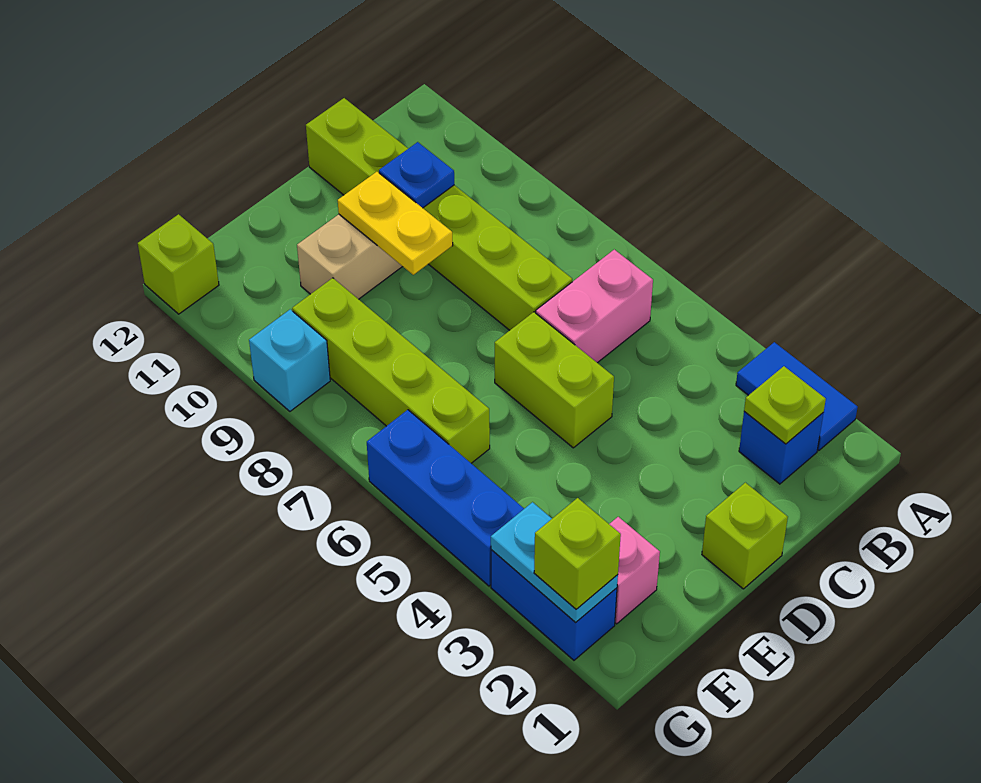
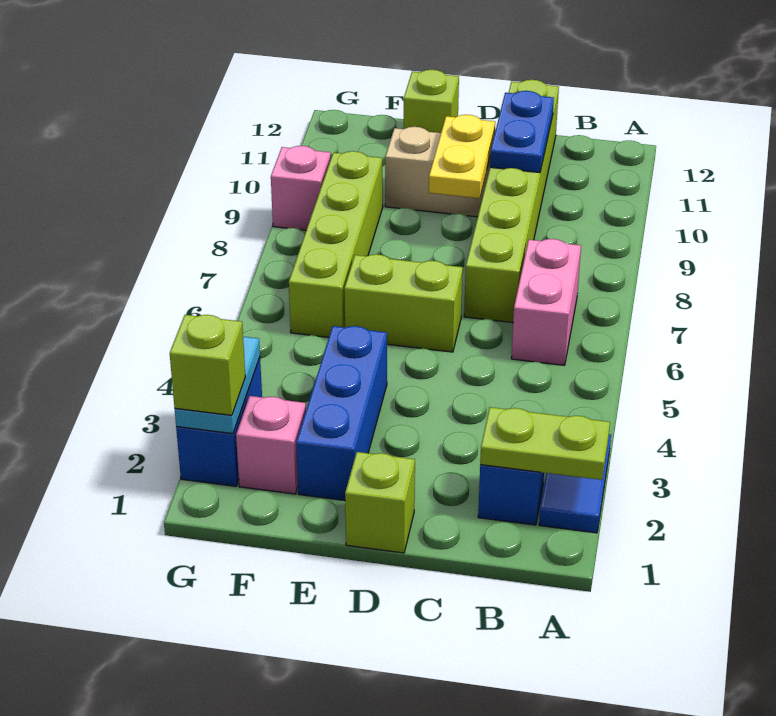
lime 1x1 plate [744,366,826,444] -> lime 1x2 plate [480,407,610,480]
pink 1x2 brick [536,250,653,363] -> pink 1x2 brick turned to [511,239,581,365]
blue 1x1 plate [379,142,454,208] -> blue 1x2 plate [490,91,554,172]
lime 1x2 brick [495,312,614,448] -> lime 1x2 brick turned to [344,254,463,352]
blue 1x3 brick [367,410,524,586] -> blue 1x3 brick moved to [296,326,387,500]
cyan 1x1 brick [249,309,330,411] -> pink 1x1 brick [271,146,331,230]
lime 1x1 brick [138,214,219,314] -> lime 1x1 brick moved to [404,70,459,133]

